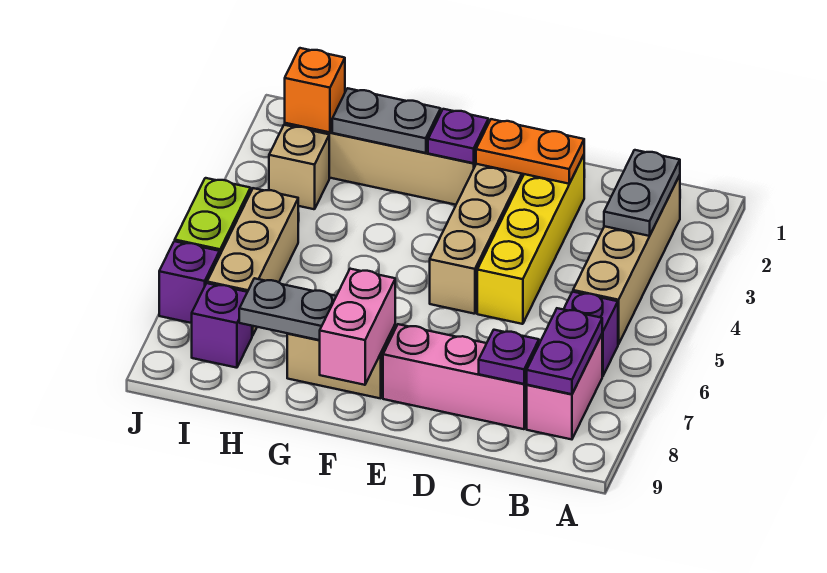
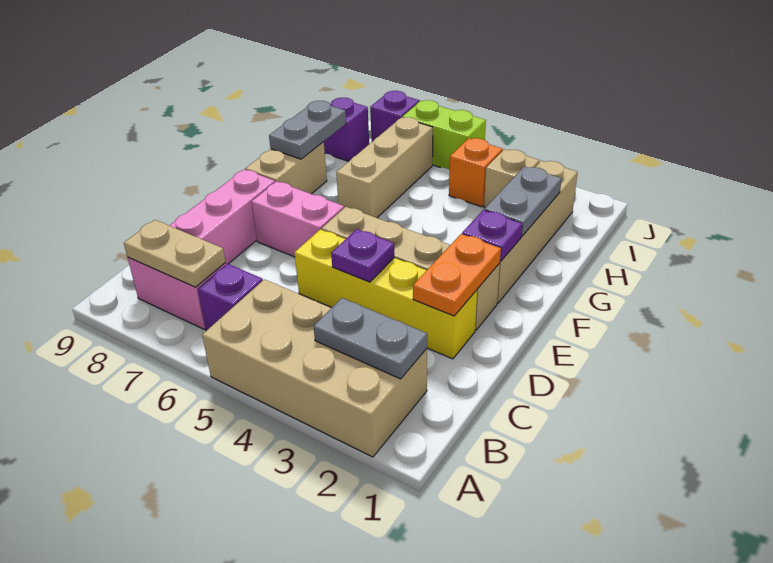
tan 1x4 brick [573,175,680,344] -> tan 2x4 brick [202,279,427,457]
purple 1x2 plate [527,308,602,394] -> tan 1x2 plate [124,220,225,287]
purple 1x1 plate [479,330,539,384] -> purple 1x1 plate moved to [331,229,394,282]
pink 1x2 brick [320,269,395,385] -> pink 1x2 brick moved to [251,181,344,257]
orange 1x1 brick [285,48,345,132] -> orange 1x1 brick moved to [449,138,503,207]
tan 1x3 brick [207,188,298,336] -> tan 1x3 brick turned to [336,117,433,218]

